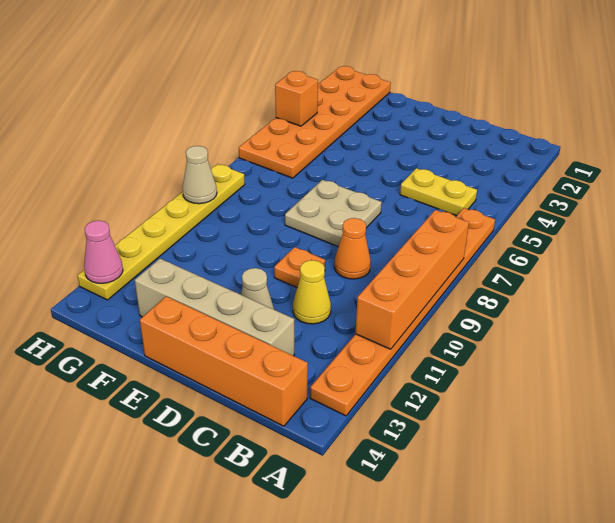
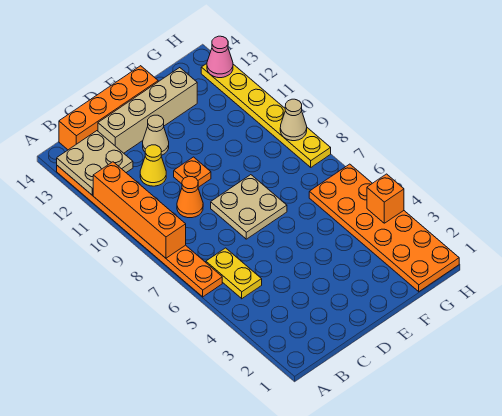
none -> tan 2x2 plate [57,131,133,195]
yellow 1x2 plate [400,168,477,216] -> yellow 1x2 plate turned to [206,248,262,299]

